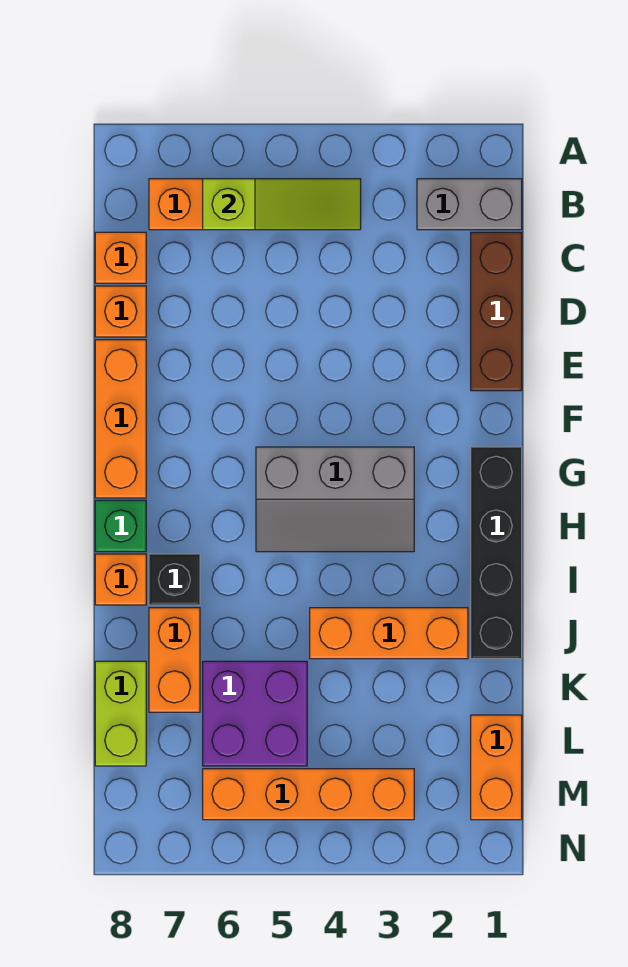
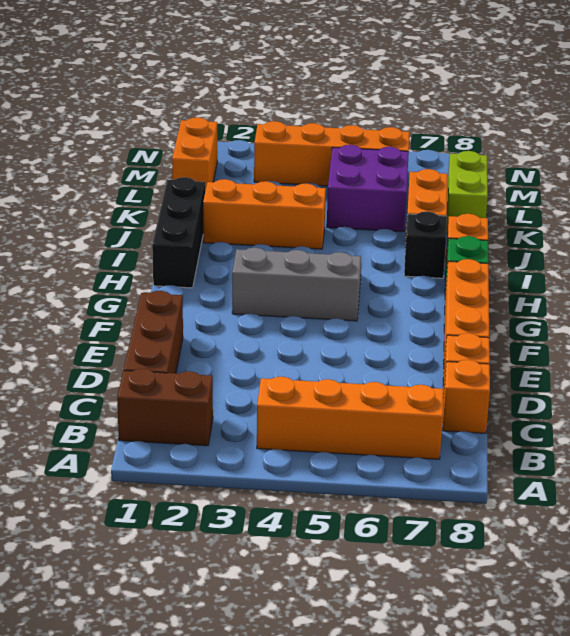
grey 1x2 brick [417,179,522,230] -> brown 1x2 brick [117,369,213,446]
lime 1x3 slope [203,179,361,230] -> none
black 1x4 brick [471,447,522,659] -> black 1x3 brick [152,177,205,288]

